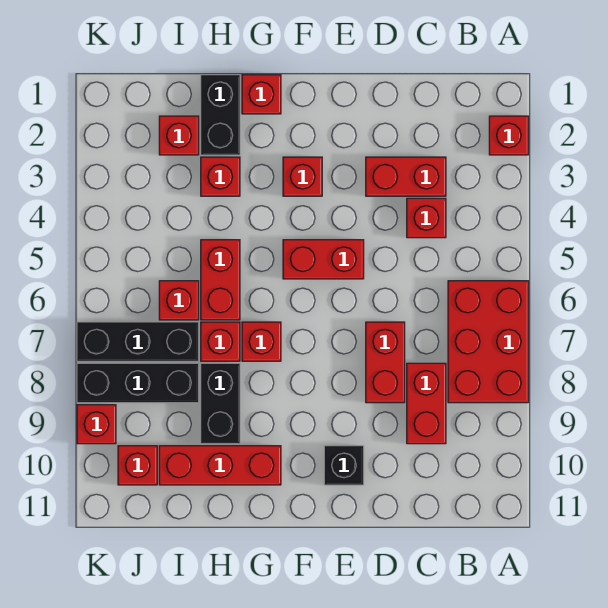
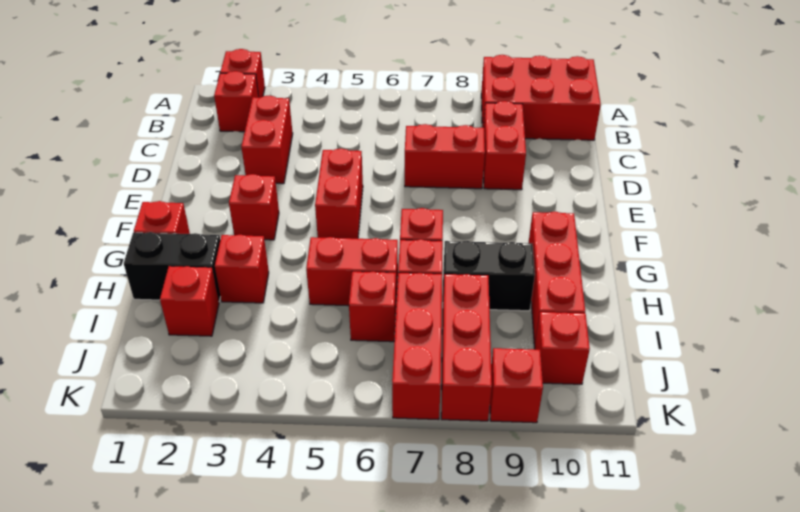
red 2x3 brick [448,281,529,403] -> red 2x3 brick moved to [481,55,601,140]
red 1x1 brick [407,198,446,238] -> red 1x1 brick moved to [214,71,259,132]
red 1x2 brick [407,363,446,444] -> red 1x2 brick turned to [483,101,526,190]
black 1x1 brick [324,446,364,485] -> none
black 1x3 brick [77,322,199,361] -> red 1x3 brick [392,273,442,420]
black 1x3 brick [77,363,199,403] -> red 1x3 brick [441,274,492,421]

